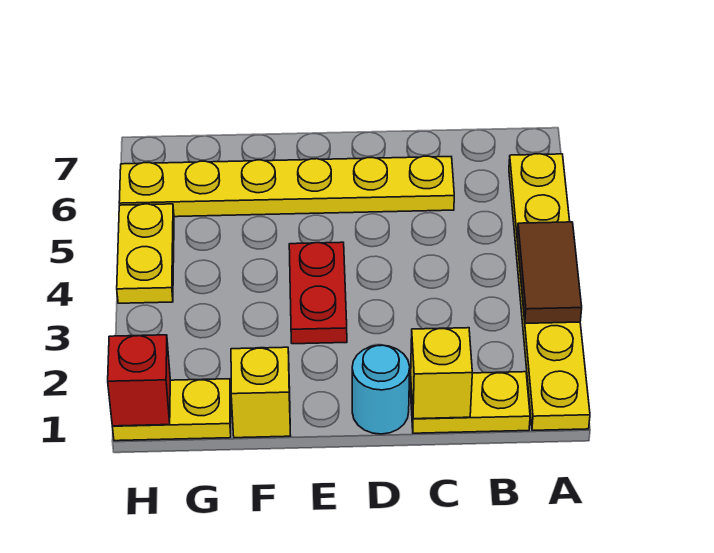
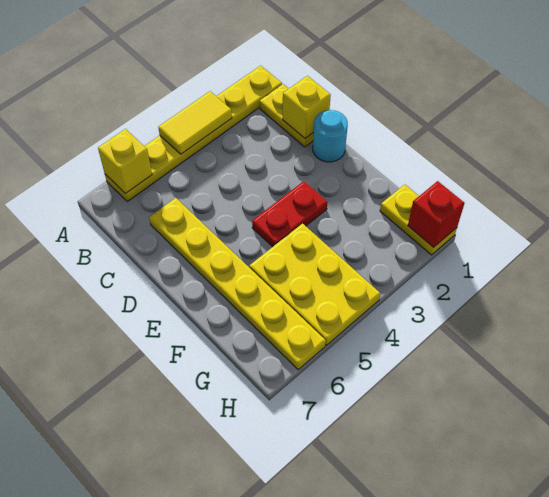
brown 1x2 tile [517,222,582,323] -> yellow 1x2 tile [158,91,232,154]
yellow 1x1 brick [231,347,290,438] -> yellow 1x1 brick moved to [98,129,152,194]
yellow 1x2 plate [117,204,174,303] -> yellow 2x3 plate [249,224,380,345]

